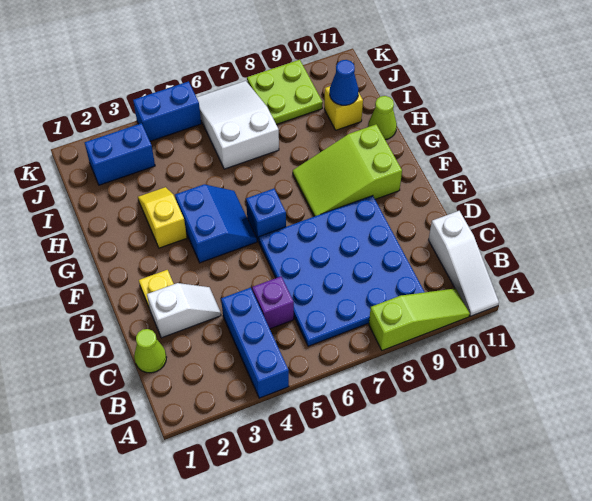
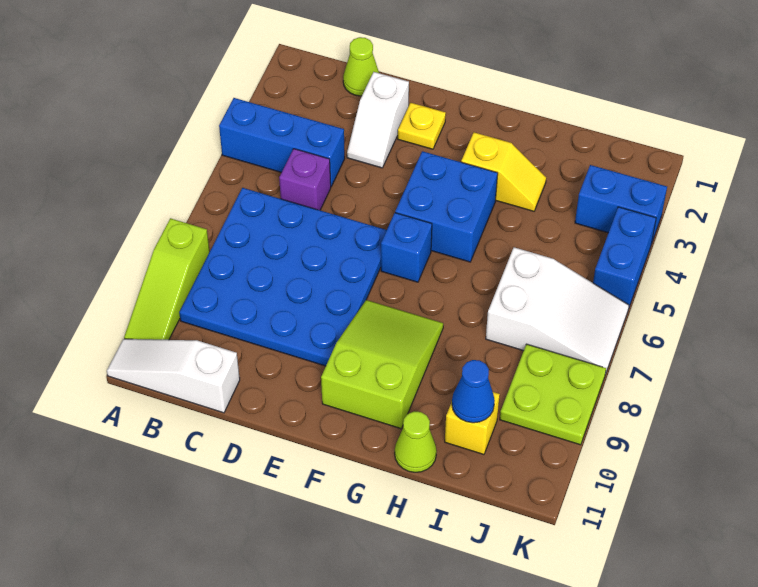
blue 2x2 slope [175,184,257,263] -> blue 2x2 brick [395,151,498,262]
blue 1x2 brick [85,123,155,185] -> blue 1x2 brick turned to [575,165,667,244]

